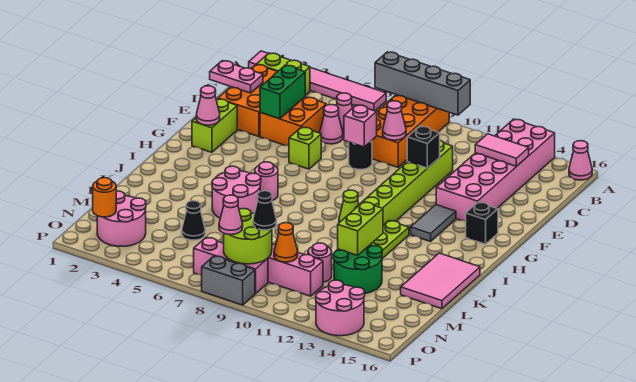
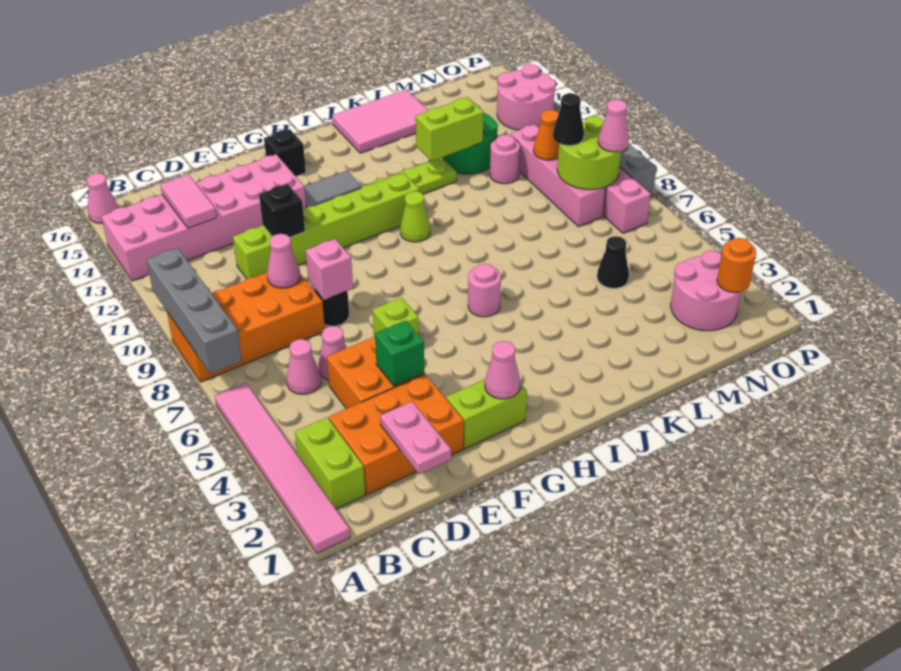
green 1x2 brick [260,65,305,119] -> green 1x1 brick [375,321,424,386]
pink 2x2 round brick [212,166,261,218] -> none

